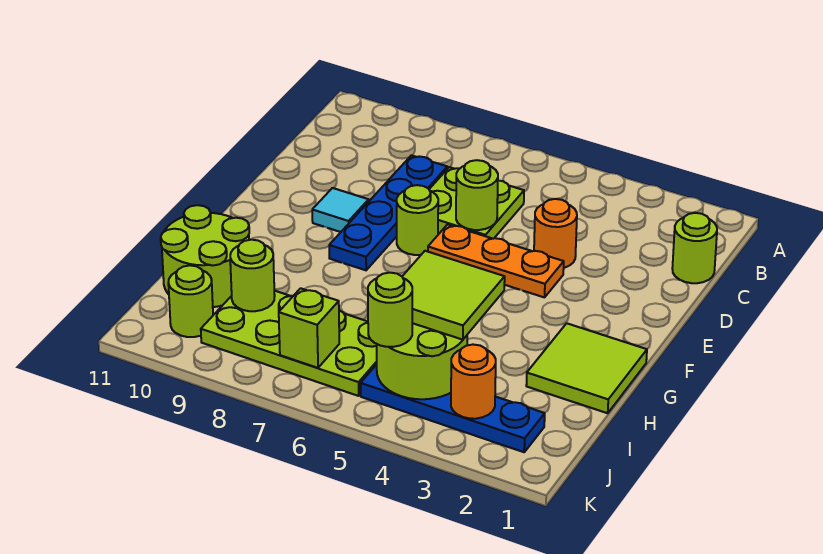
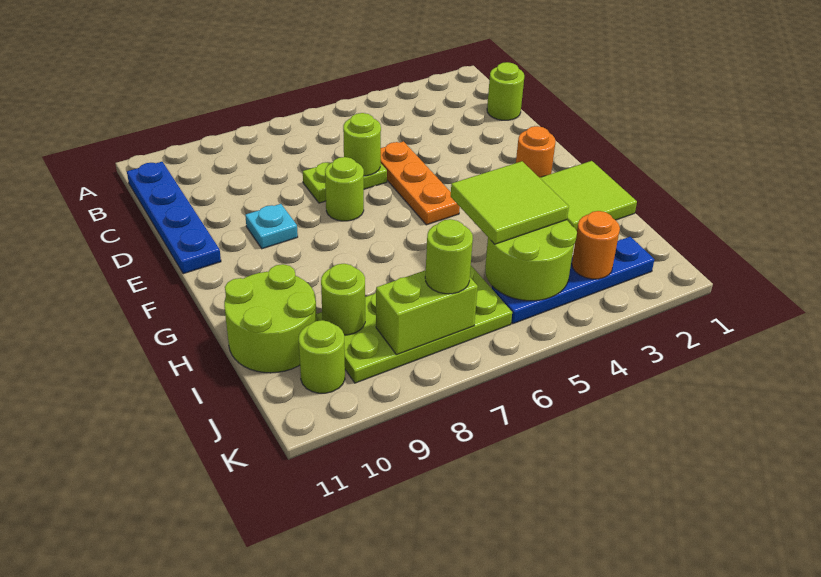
lime 2x2 plate [429,167,524,239] -> lime 1x2 plate [303,162,387,203]
blue 1x4 plate [329,155,447,270] -> blue 1x4 plate moved to [127,162,221,274]
orange 1x1 round brick [534,199,577,268] -> orange 1x1 round brick moved to [516,126,556,178]
orange 1x3 plate [428,224,564,297] -> orange 1x3 plate turned to [381,141,460,225]
cyan 1x1 tile [312,188,369,232] -> cyan 1x1 plate [245,204,298,249]
lime 1x1 round brick [368,273,412,347] -> lime 1x1 round brick moved to [425,219,473,294]
lime 1x1 brick [279,288,339,368] -> lime 1x2 brick [376,270,478,355]

